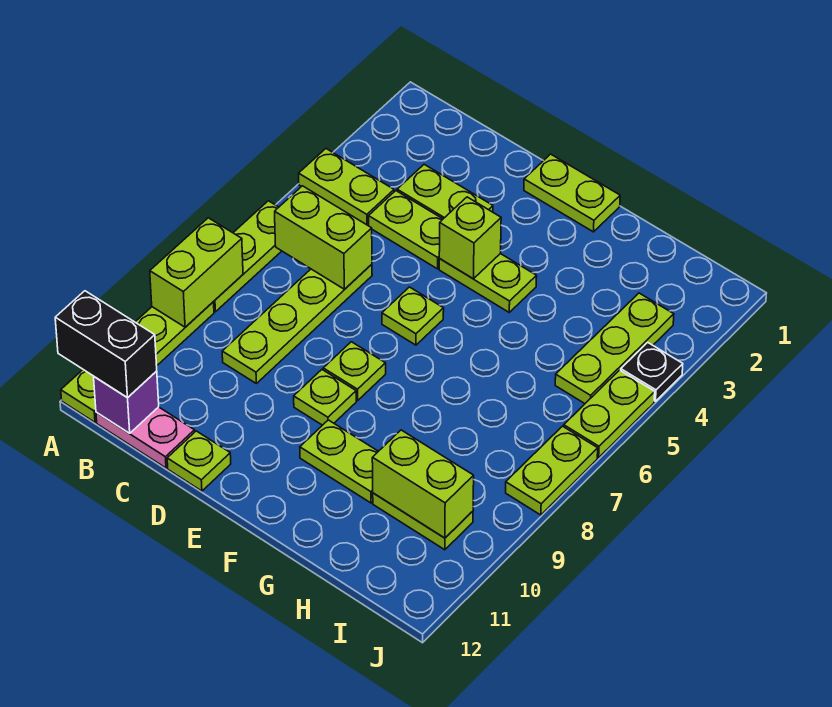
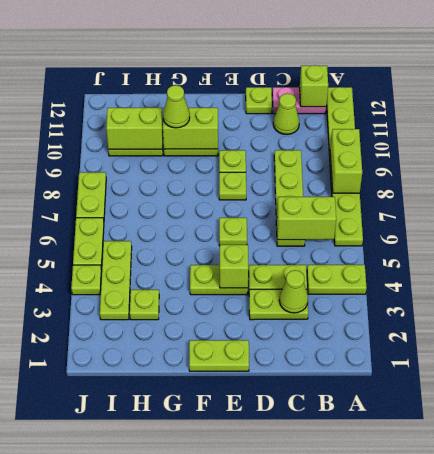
black 1x2 brick [55,291,157,397] -> none
purple 1x1 brick [94,371,159,433] -> lime 1x1 brick [300,65,328,107]
none -> lime 1x1 cone [279,270,308,313]
none -> lime 1x1 cone [273,93,299,135]
none -> lime 1x2 brick [163,107,218,149]
none -> lime 1x1 cone [163,85,190,128]
none -> lime 1x1 plate [130,290,159,320]
black 1x1 plate [621,343,683,401] -> lime 1x1 plate [71,265,102,295]

